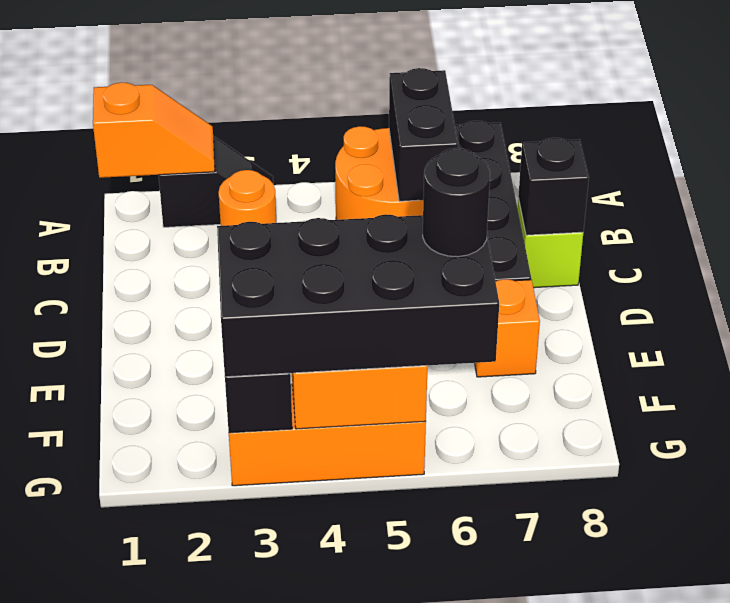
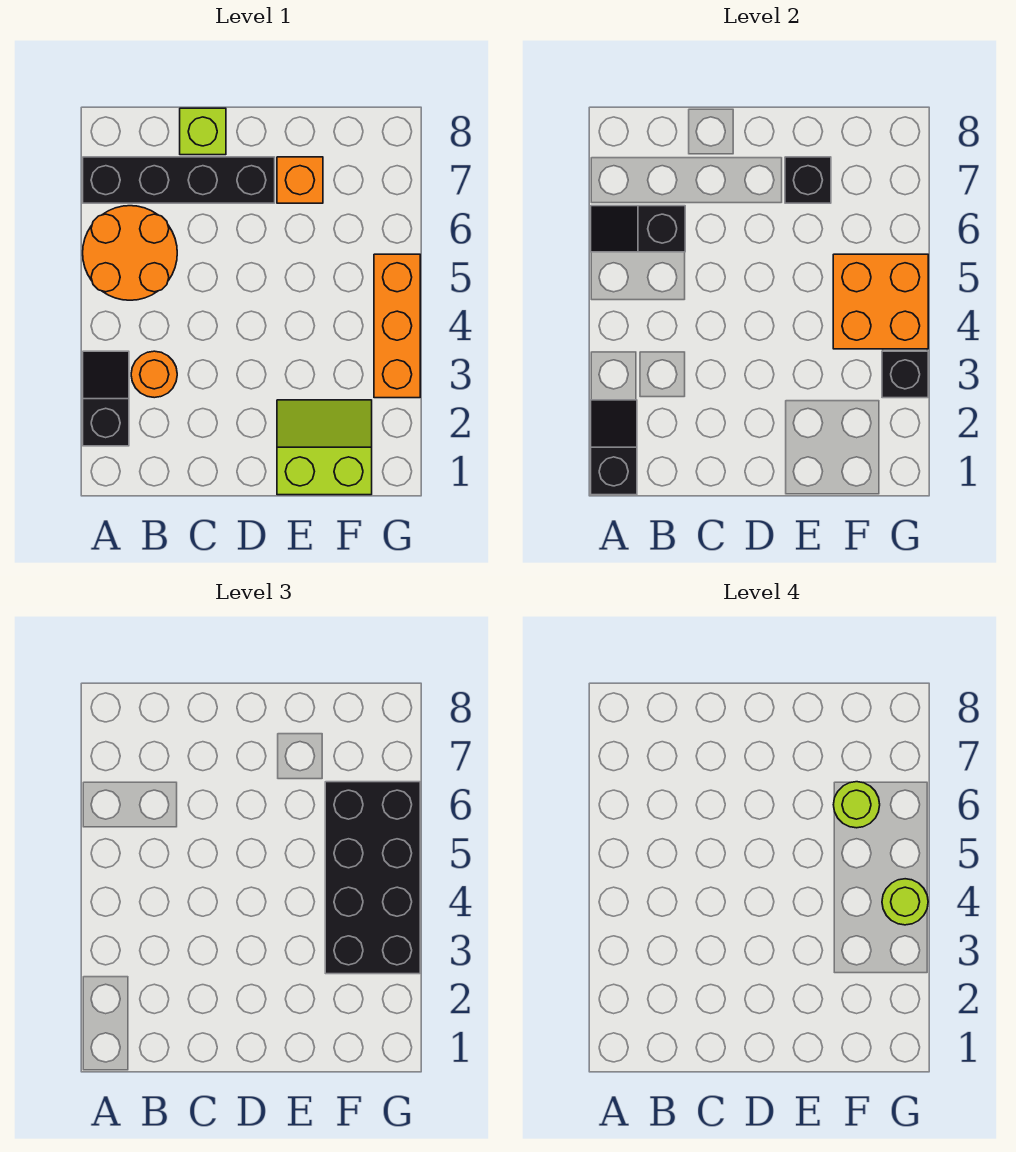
orange 1x2 slope [93,82,215,178] -> black 1x2 slope [591,400,637,495]
black 1x2 brick [389,68,458,201] -> black 1x2 slope [591,206,685,252]
black 1x1 brick [518,138,589,235] -> black 1x1 brick moved to [785,157,831,203]
none -> lime 2x2 slope [277,400,372,495]
black 1x1 round brick [423,148,490,257] -> lime 1x1 round brick [833,782,880,828]
none -> lime 1x1 round brick [882,879,928,925]

